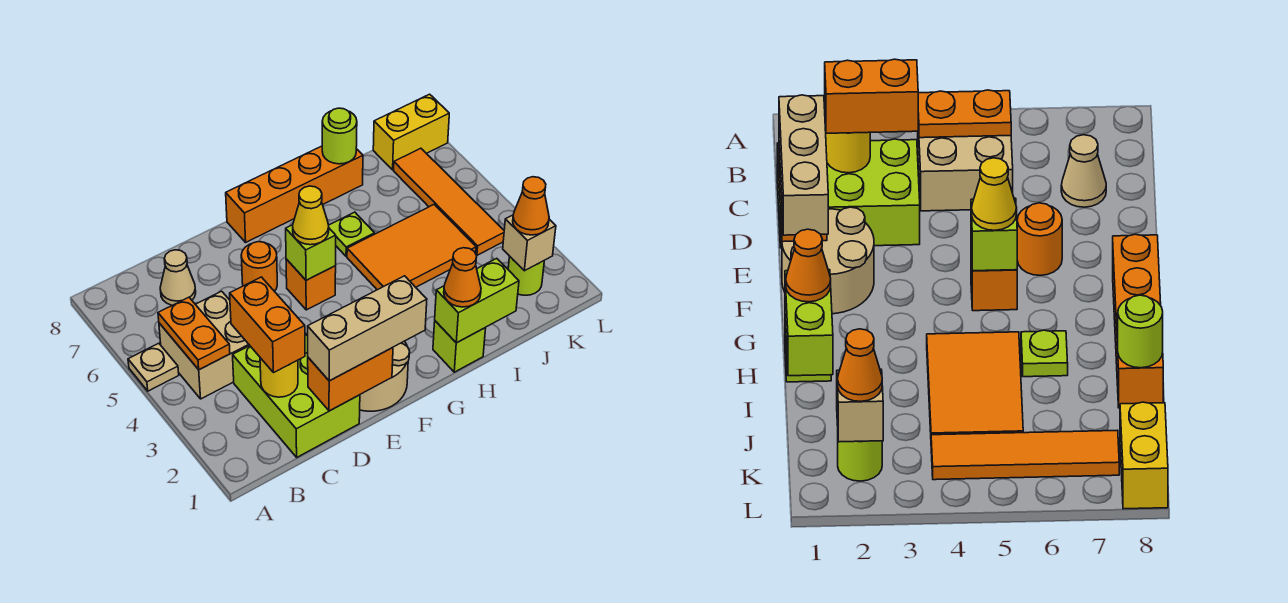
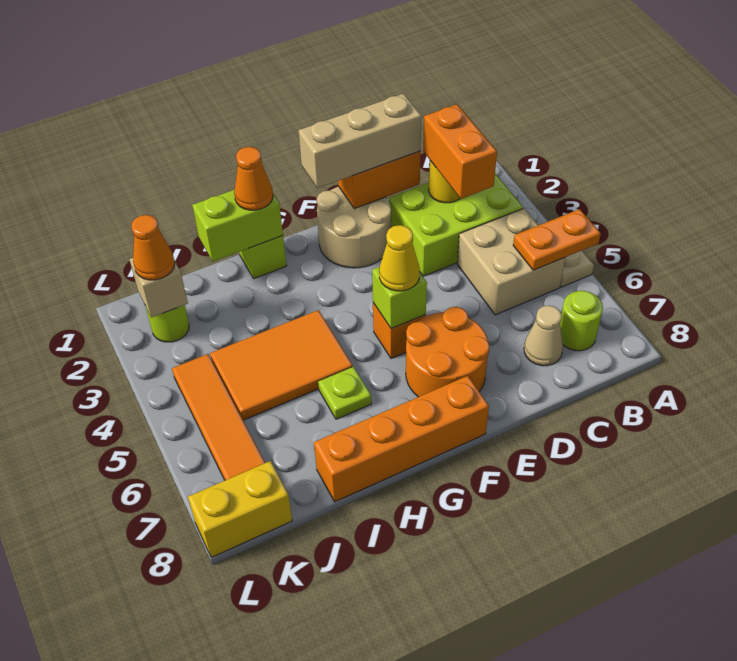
orange 1x2 plate [158,297,230,370] -> orange 1x2 plate turned to [513,209,601,270]
lime 2x3 brick [233,334,360,457] -> lime 2x3 brick turned to [389,174,523,276]
orange 1x1 round brick [241,242,277,291] -> orange 2x2 round brick [406,307,490,397]
lime 1x1 round brick [322,108,357,164] -> lime 1x1 round brick moved to [560,291,603,351]

